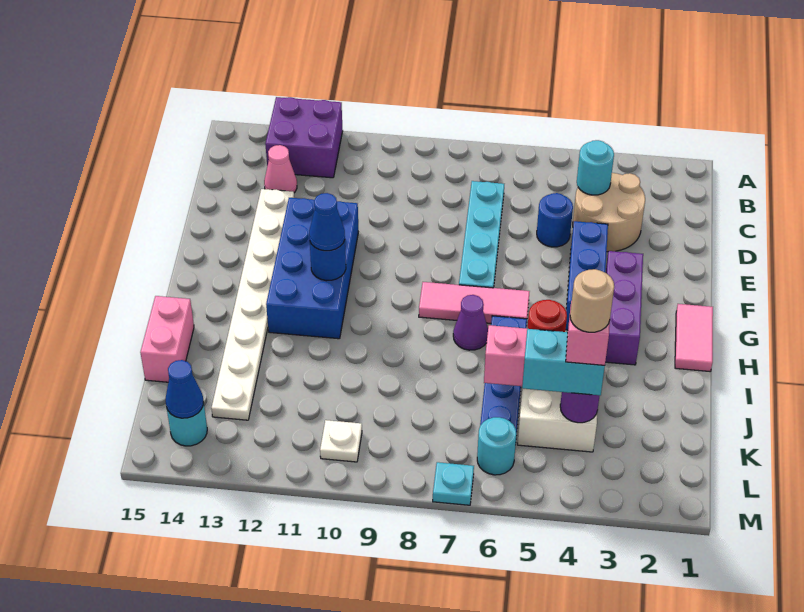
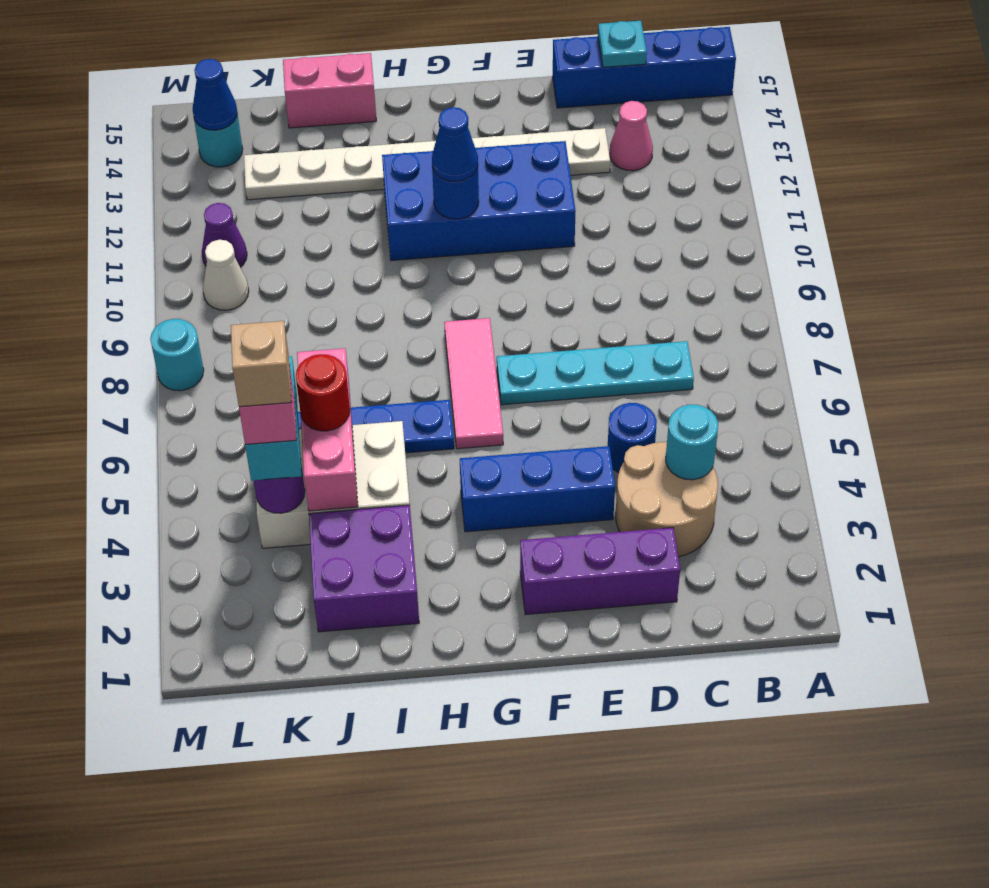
purple 2x2 brick [265,97,343,178] -> purple 2x2 brick moved to [309,505,419,632]
none -> blue 1x4 brick [553,27,736,108]
purple 1x3 brick [605,251,643,365] -> purple 1x3 brick moved to [520,528,680,615]
pink 1x2 tile [675,304,713,371] -> none
purple 1x1 cone [453,295,488,350] -> purple 1x1 cone moved to [202,203,247,267]
tan 1x1 round brick [570,269,614,332] -> tan 1x1 brick [231,321,292,407]
cyan 1x1 round brick [477,417,516,475] -> cyan 1x1 round brick moved to [150,319,204,391]
white 1x1 plate [320,420,362,462] -> white 1x1 cone [203,240,249,310]
cyan 1x1 plate [433,462,474,505] -> cyan 1x1 plate moved to [598,21,647,67]

